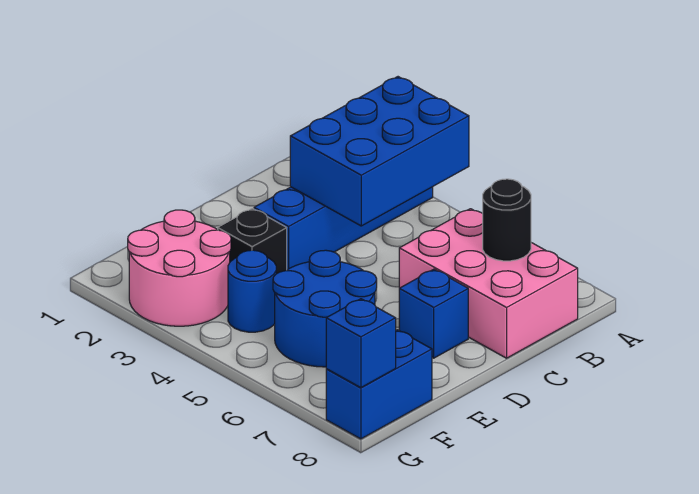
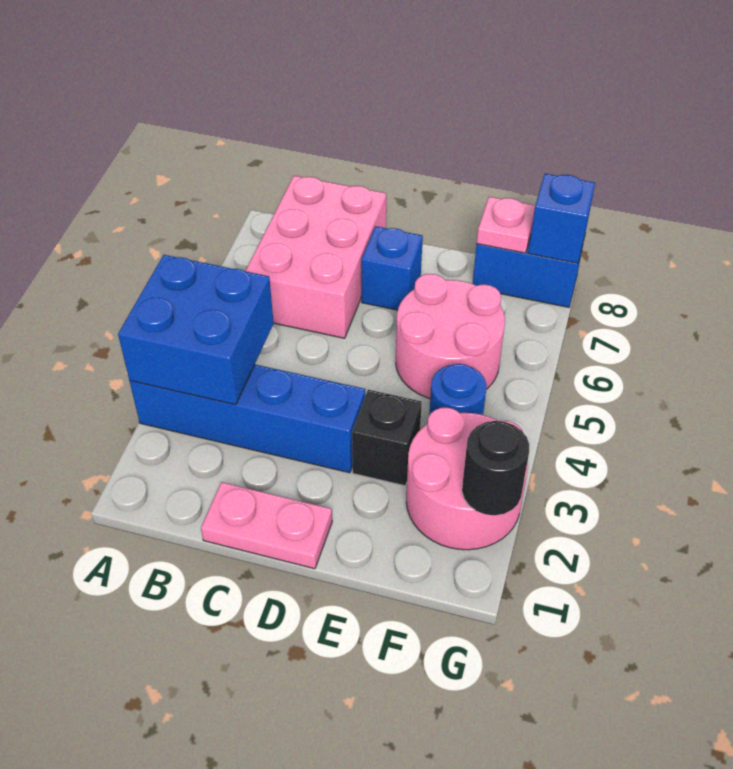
blue 2x3 brick [290,77,469,226] -> blue 2x2 brick [118,255,274,405]
black 1x1 round brick [483,179,531,261] -> black 1x1 round brick moved to [462,421,529,515]
none -> pink 1x2 plate [201,482,332,569]
blue 2x2 round brick [273,250,377,367] -> pink 2x2 round brick [396,274,505,398]
none -> pink 1x1 plate [477,197,535,253]

